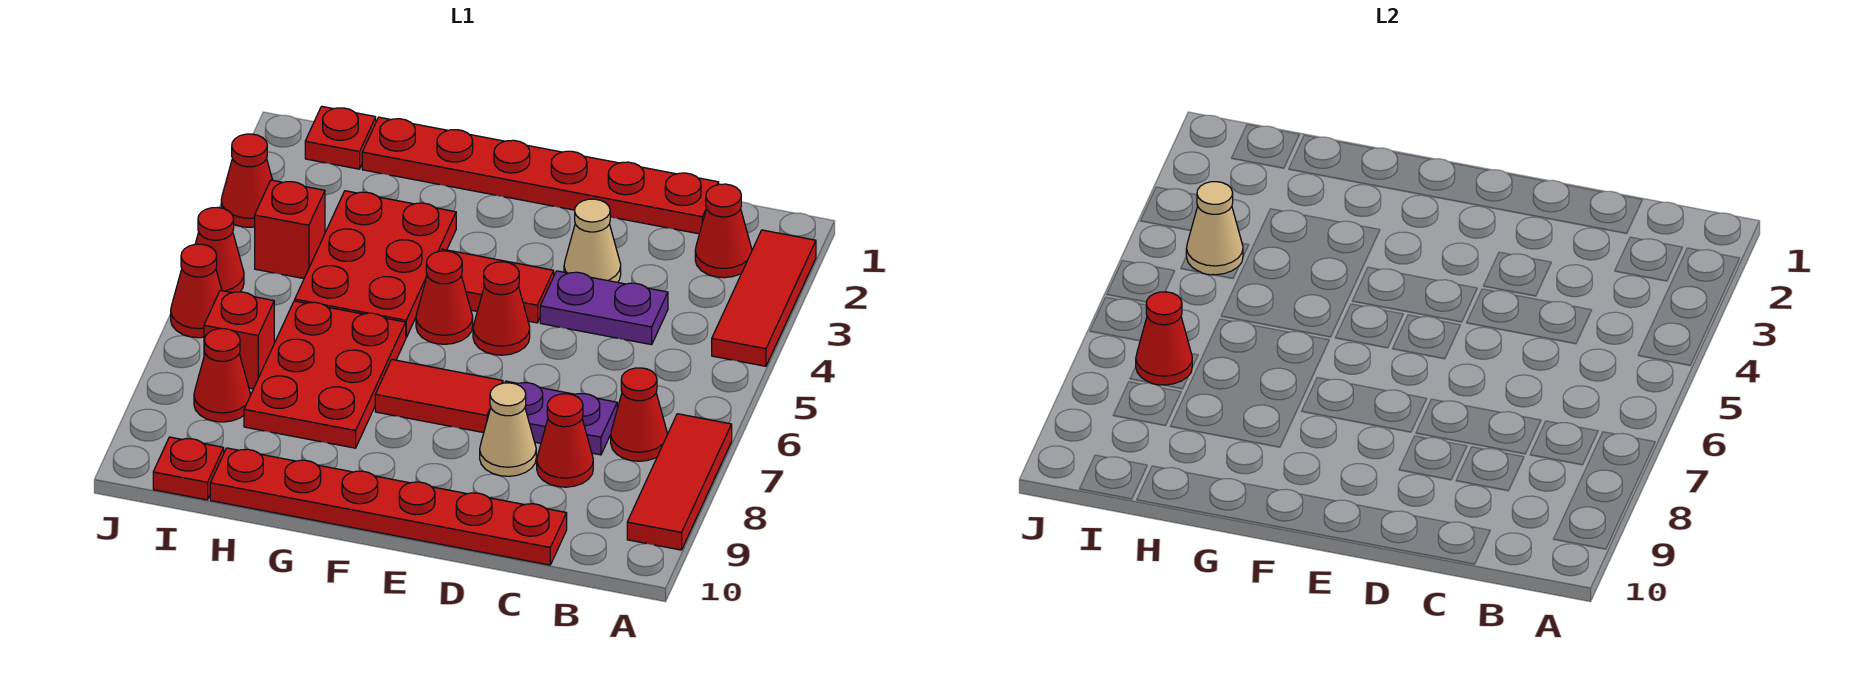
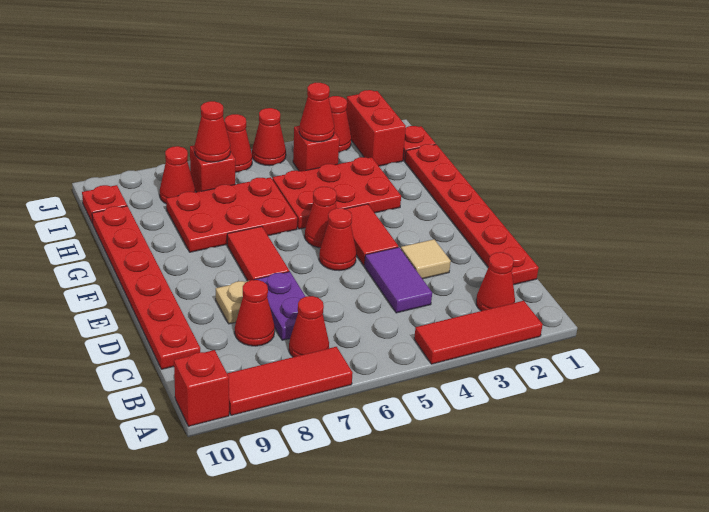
none -> red 1x1 brick [174,350,229,426]
purple 1x2 plate [540,271,668,345] -> purple 1x2 tile [364,247,432,313]
tan 1x1 cone [564,199,621,282] -> tan 1x1 tile [401,239,451,279]
tan 1x1 cone [480,383,536,476] -> tan 1x1 plate [216,281,248,324]
none -> red 1x2 brick [346,90,406,166]
tan 1x1 cone [1186,182,1243,275] -> red 1x1 cone [299,83,334,142]

